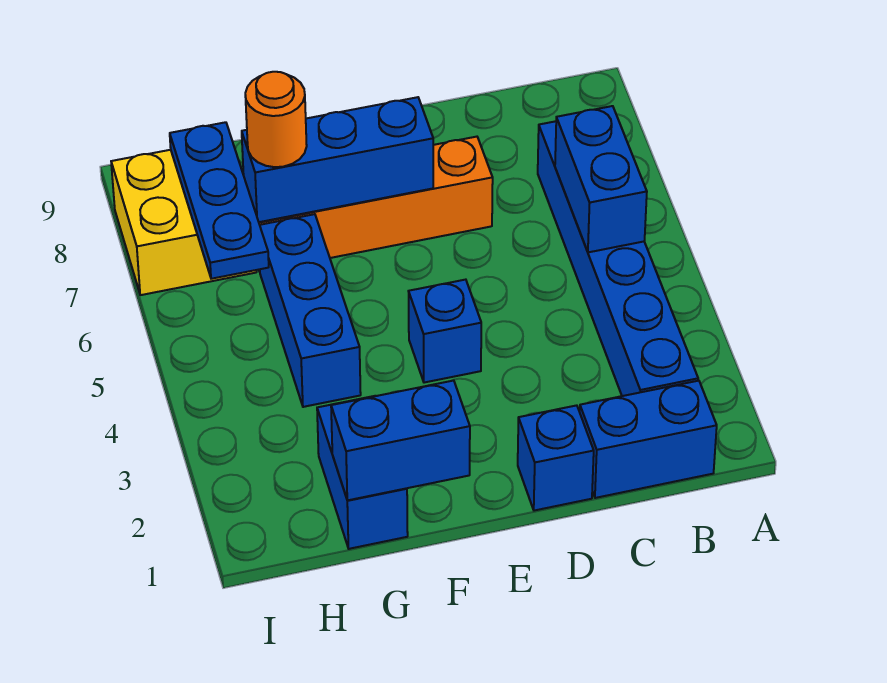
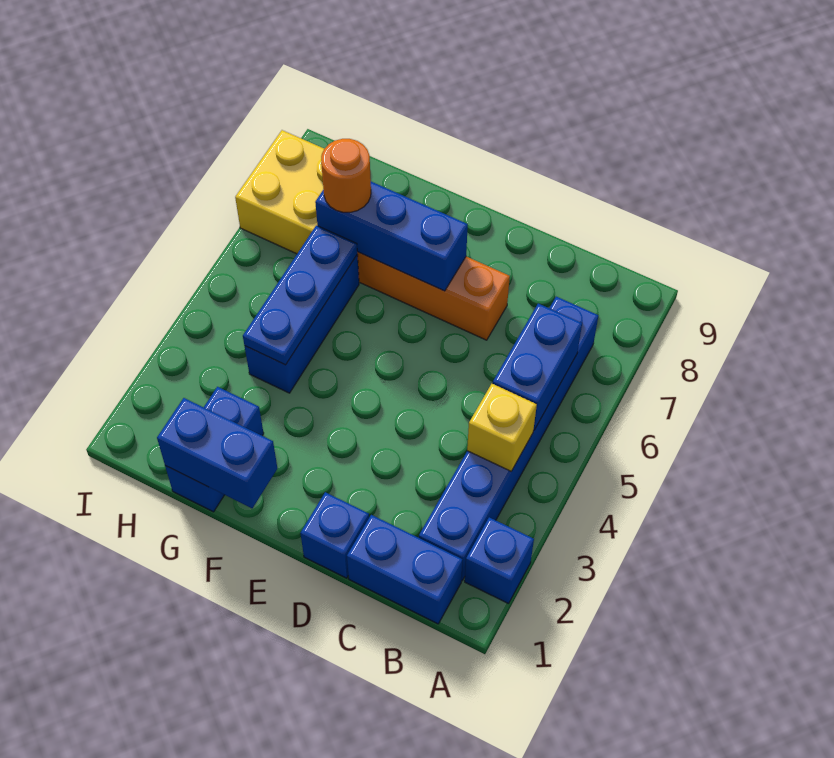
none -> yellow 1x1 brick [467,384,537,471]
blue 1x1 brick [409,280,481,383] -> blue 1x1 brick moved to [465,517,534,604]
blue 1x3 plate [170,122,269,279] -> blue 1x3 plate moved to [243,225,357,365]

